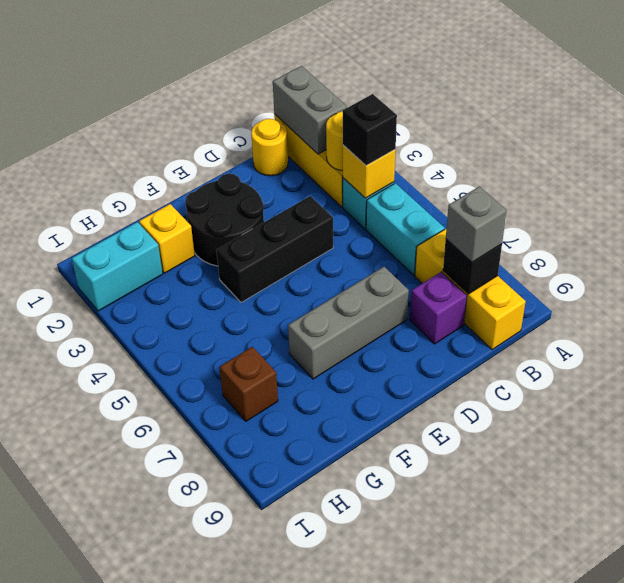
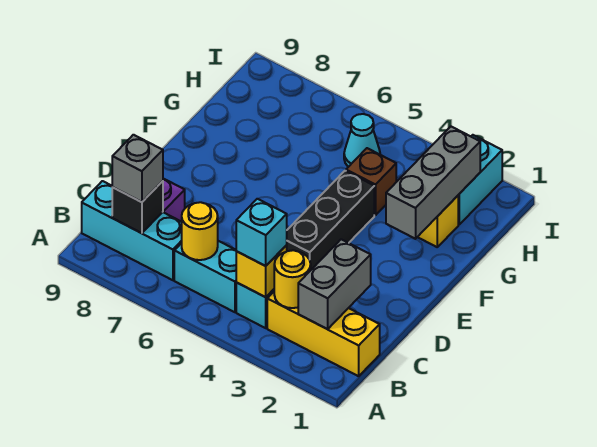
grey 1x2 brick [273,66,347,154] -> grey 1x2 brick turned to [298,239,371,329]
black 1x1 brick [343,94,397,166] -> cyan 1x1 brick [236,199,287,266]
yellow 1x3 brick [415,229,526,350] -> cyan 1x3 brick [82,181,182,280]
yellow 1x1 round brick [251,119,288,176] -> yellow 1x1 round brick moved to [182,202,218,260]
grey 1x3 brick [288,267,409,379] -> grey 1x3 brick moved to [386,127,480,239]
black 2x2 round brick [185,174,264,266] -> none
none -> cyan 1x1 cone [344,114,380,167]
brown 1x1 brick [220,347,278,421] -> brown 1x1 brick moved to [346,148,396,215]

